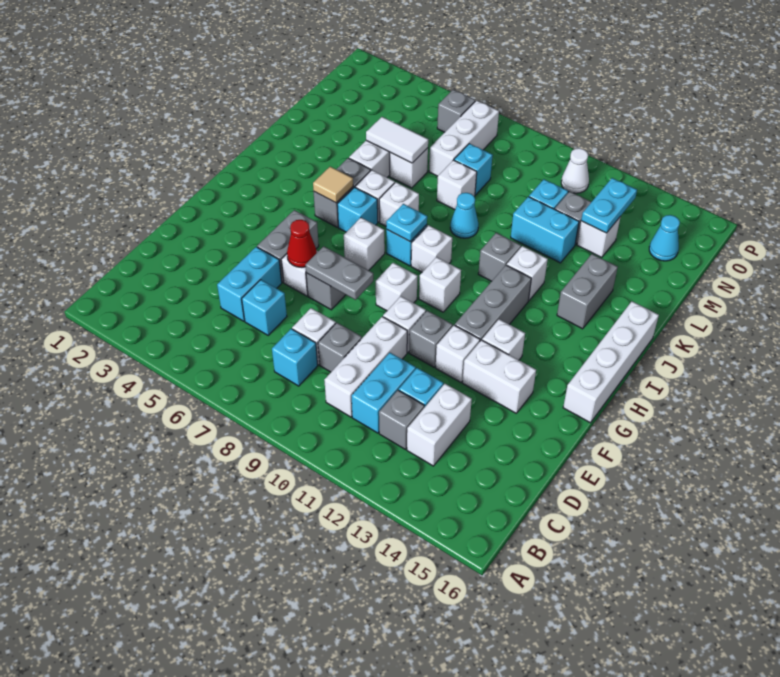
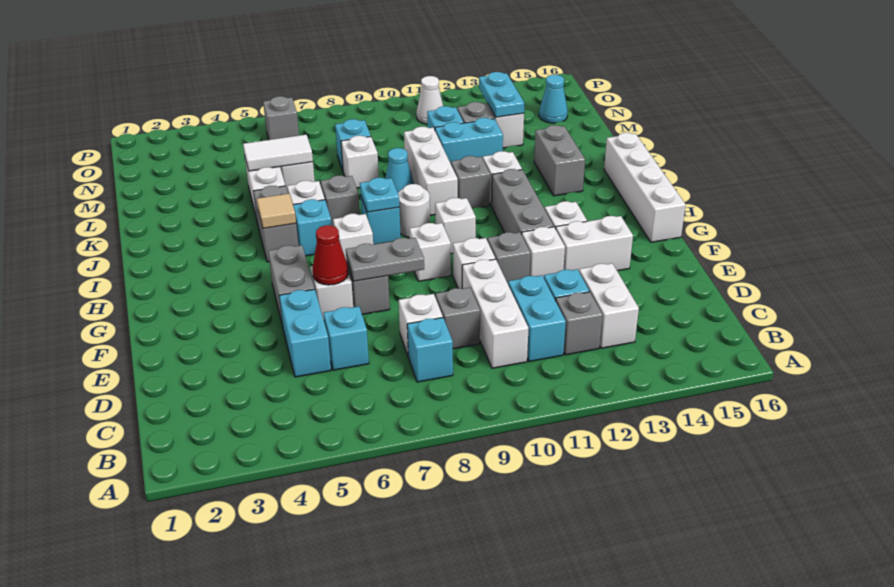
white 1x1 brick [411,225,452,272] -> white 1x1 round brick [398,184,430,238]
white 1x1 brick [379,182,419,226] -> grey 1x1 brick [321,176,360,226]
white 1x3 brick [429,100,499,176] -> white 1x3 brick moved to [404,127,458,215]

